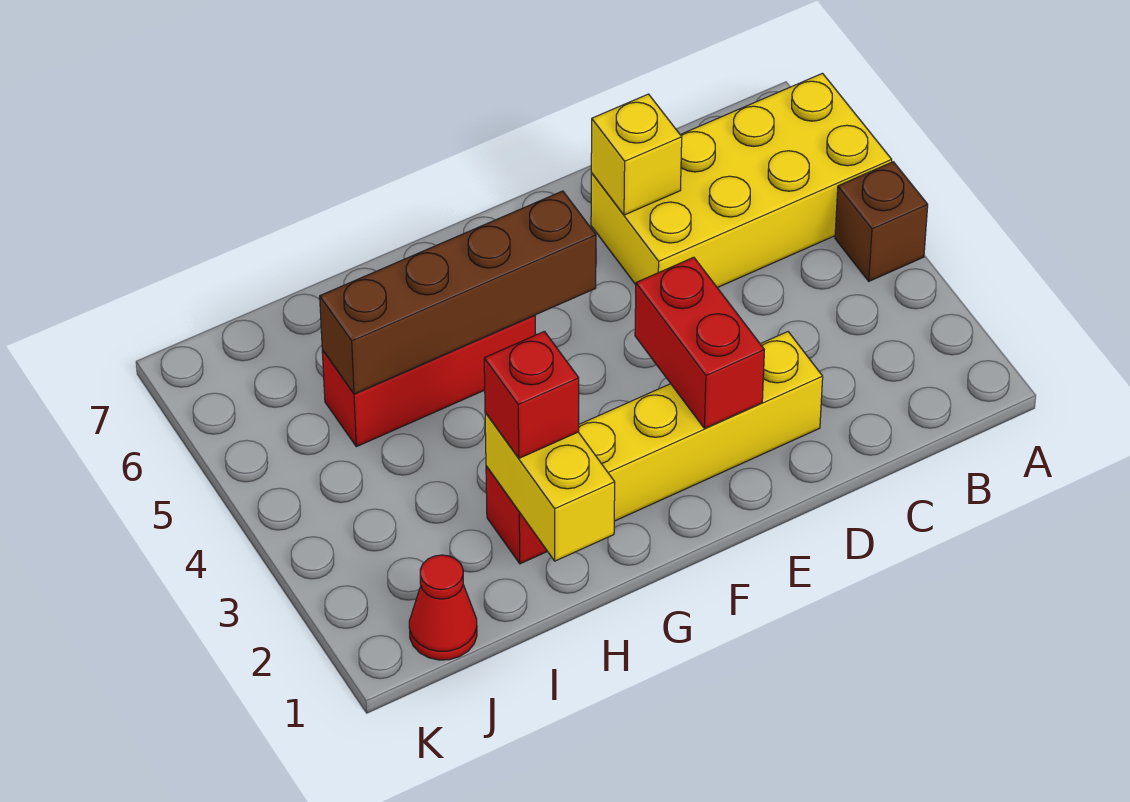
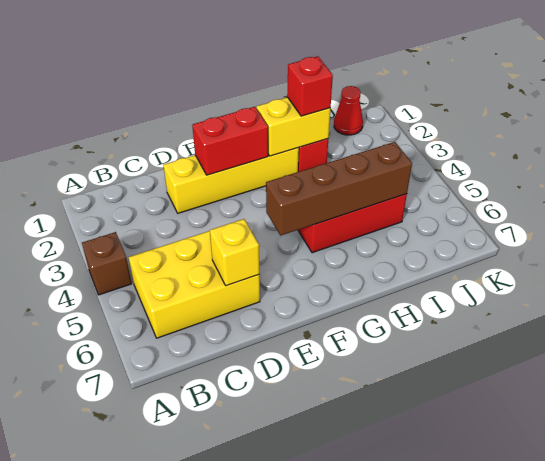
yellow 2x4 brick [591,73,892,288] -> yellow 2x3 brick [128,231,260,338]
red 1x2 brick [635,257,764,429] -> red 1x2 brick turned to [192,107,268,175]
yellow 1x2 brick [485,413,615,561] -> yellow 1x2 brick turned to [256,97,331,156]

